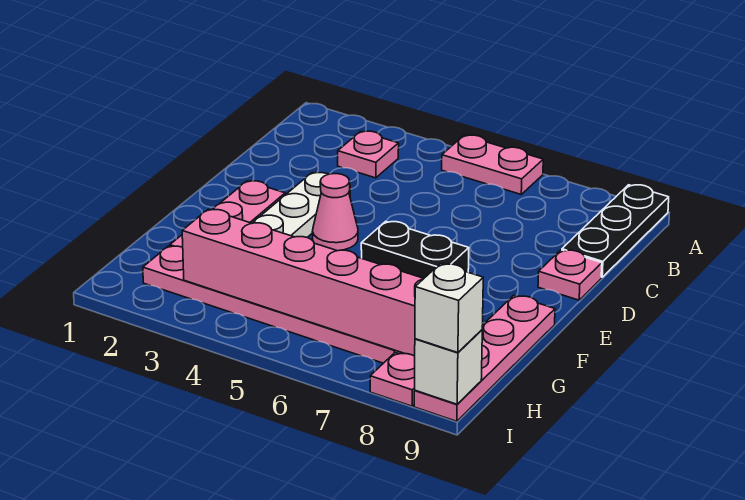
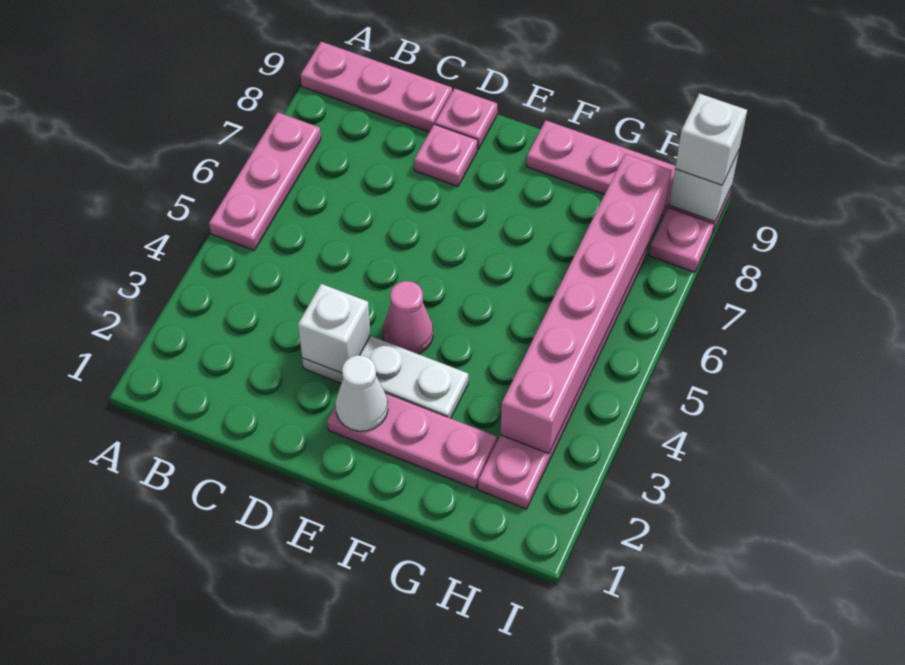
pink 1x2 plate [442,135,543,194] -> pink 1x3 plate [209,112,321,250]
black 1x3 plate [562,185,669,277] -> pink 1x3 plate [301,42,452,132]
pink 1x1 plate [338,131,399,178] -> pink 1x1 plate moved to [414,124,478,187]
none -> white 1x1 brick [298,284,370,373]
none -> white 1x1 cone [336,355,388,431]
black 1x2 brick [361,221,469,278] -> none

